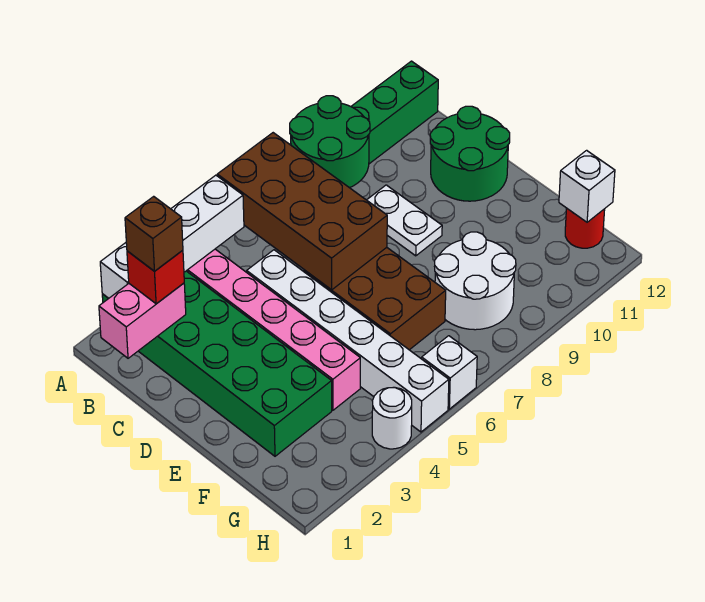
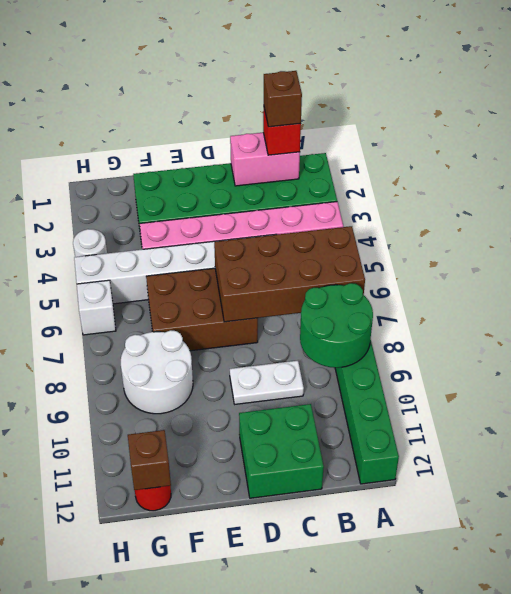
white 1x4 brick [100,175,244,298] -> none
pink 1x2 brick [99,283,186,358] -> pink 1x2 brick turned to [230,133,300,186]
green 2x2 round brick [430,106,510,201] -> green 2x2 brick [239,404,324,498]
white 1x1 brick [559,150,615,222] -> brown 1x1 brick [128,430,171,490]

